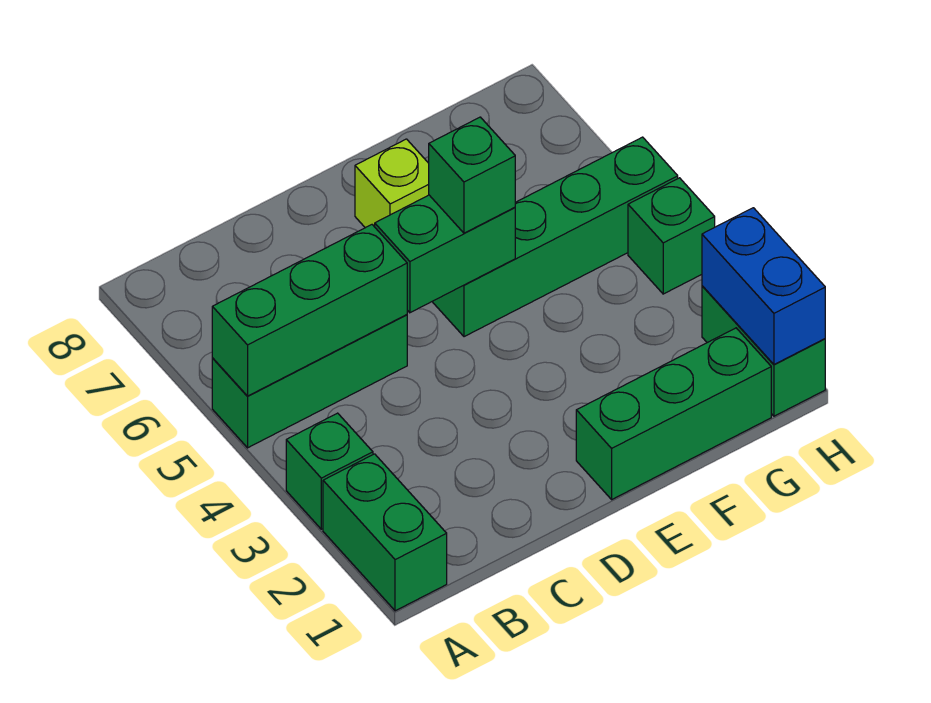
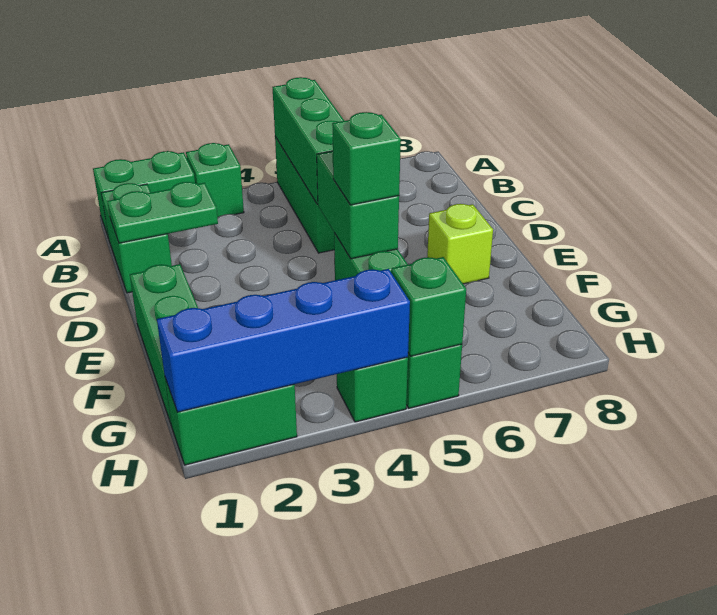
none -> green 1x2 brick [101,183,172,293]
none -> green 1x2 plate [107,182,218,243]
blue 1x2 brick [702,208,825,364] -> blue 1x4 brick [157,269,410,412]
none -> green 1x1 brick [391,257,466,356]

